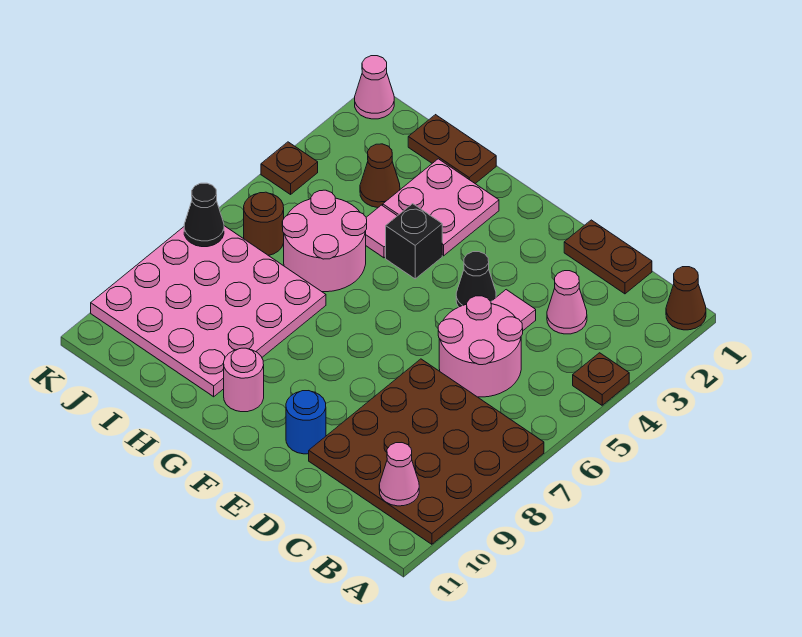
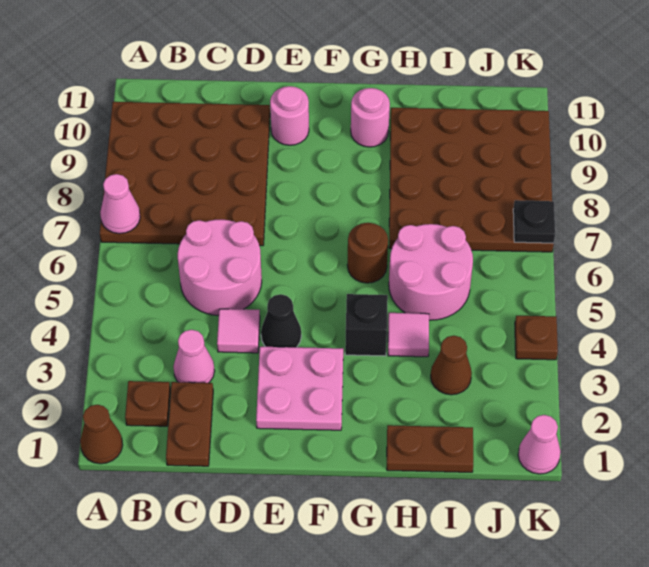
brown 1x1 plate [573,353,629,405] -> brown 1x1 plate moved to [125,381,170,426]
pink 1x1 cone [379,443,419,506] -> pink 1x1 cone moved to [100,174,140,234]
brown 1x2 plate [564,220,652,294] -> brown 1x2 plate turned to [166,382,213,466]
blue 1x1 round brick [286,391,326,454] -> pink 1x1 round brick [270,86,309,145]
pink 2x2 plate [383,159,499,256] -> pink 2x2 plate moved to [256,347,343,430]
pink 4x4 plate [91,226,326,397] -> brown 4x4 plate [389,108,554,252]
brown 1x1 round brick [244,192,284,255] -> brown 1x1 round brick moved to [347,223,388,283]
black 1x1 cone [184,183,224,247] -> black 1x1 plate [513,200,555,243]

